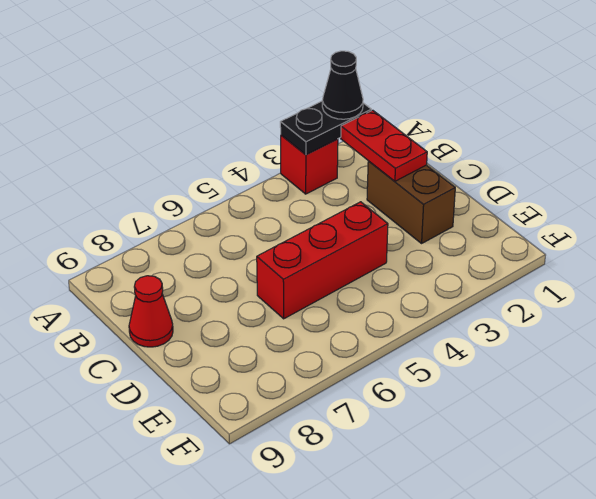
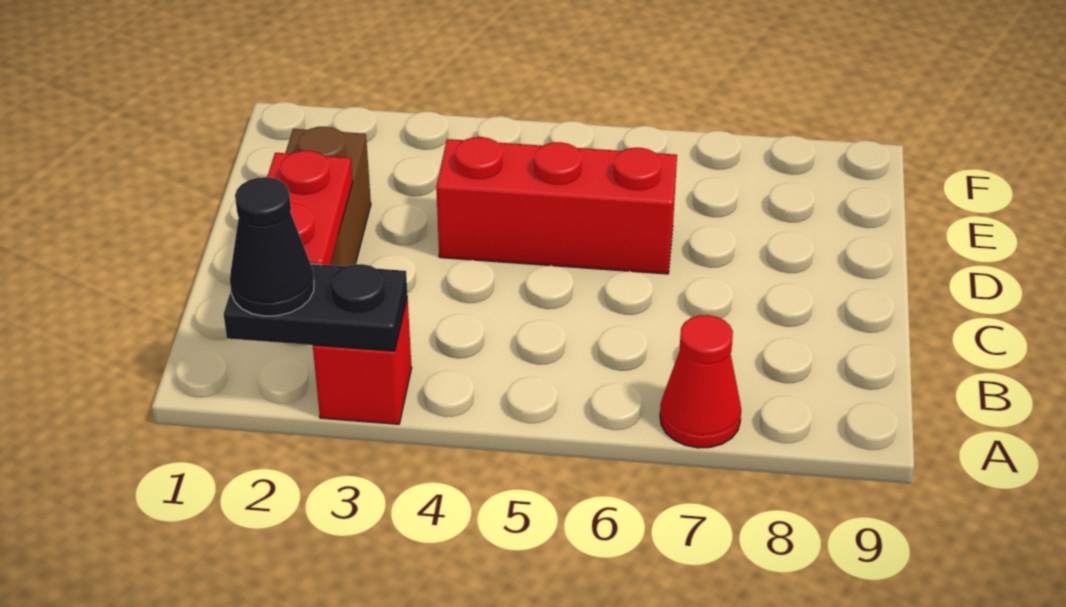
red 1x1 cone [129,276,173,347] -> red 1x1 cone moved to [660,315,741,448]

